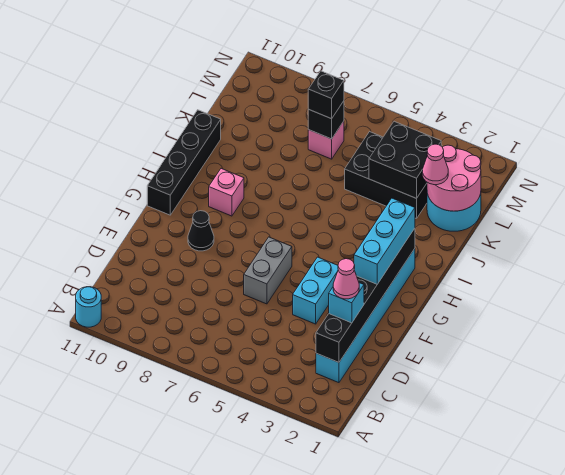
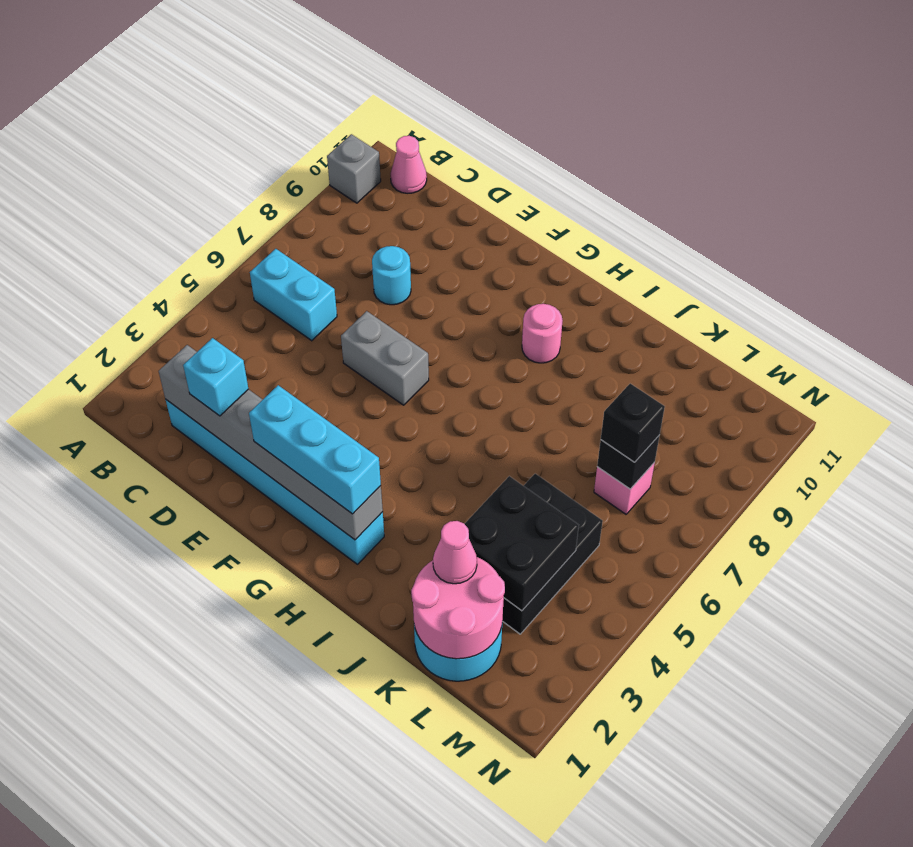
none -> grey 1x1 brick [327,134,381,203]
cyan 1x1 round brick [76,287,101,327] -> cyan 1x1 round brick moved to [372,246,411,305]
black 1x6 brick [316,228,415,362] -> grey 1x6 brick [159,345,383,540]
pink 1x1 cone [333,259,359,299] -> pink 1x1 cone moved to [391,136,427,193]
cyan 1x2 brick [293,257,338,324] -> cyan 1x2 brick moved to [250,249,337,341]
black 1x1 cone [188,211,214,251] -> none
black 1x4 brick [147,110,221,215] -> none
pink 1x1 brick [209,169,244,216] -> pink 1x1 round brick [522,304,563,363]

